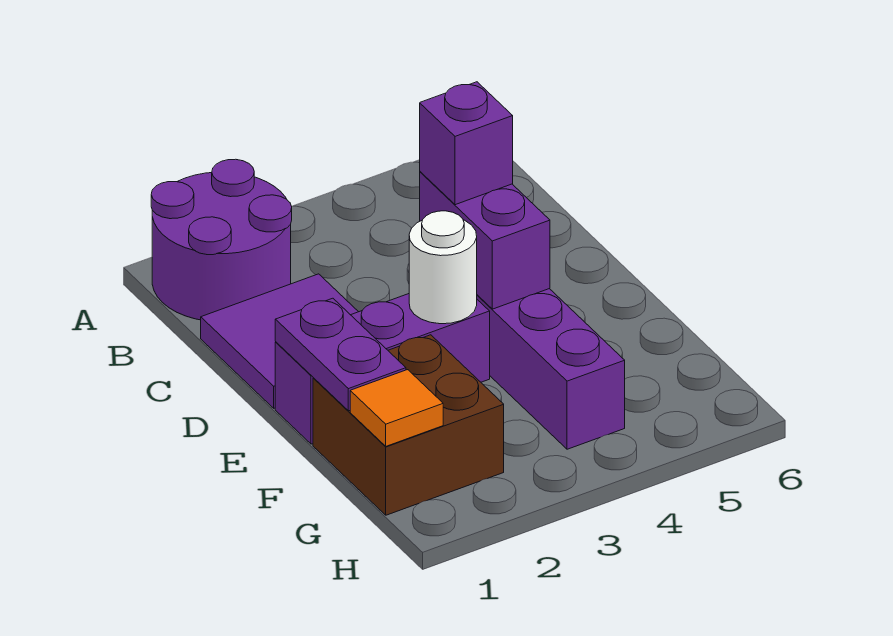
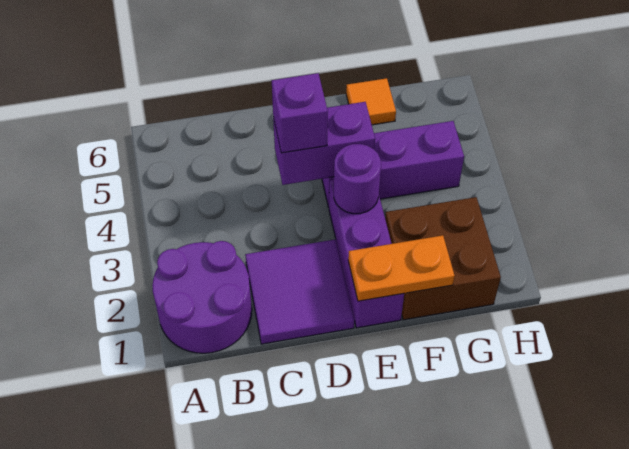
purple 1x2 plate [275,298,406,411] -> orange 1x2 plate [348,235,455,301]
white 1x1 round brick [409,211,477,324] -> purple 1x1 round brick [334,144,381,214]
orange 1x1 tile [350,370,443,446] -> orange 1x1 tile moved to [346,78,396,125]

